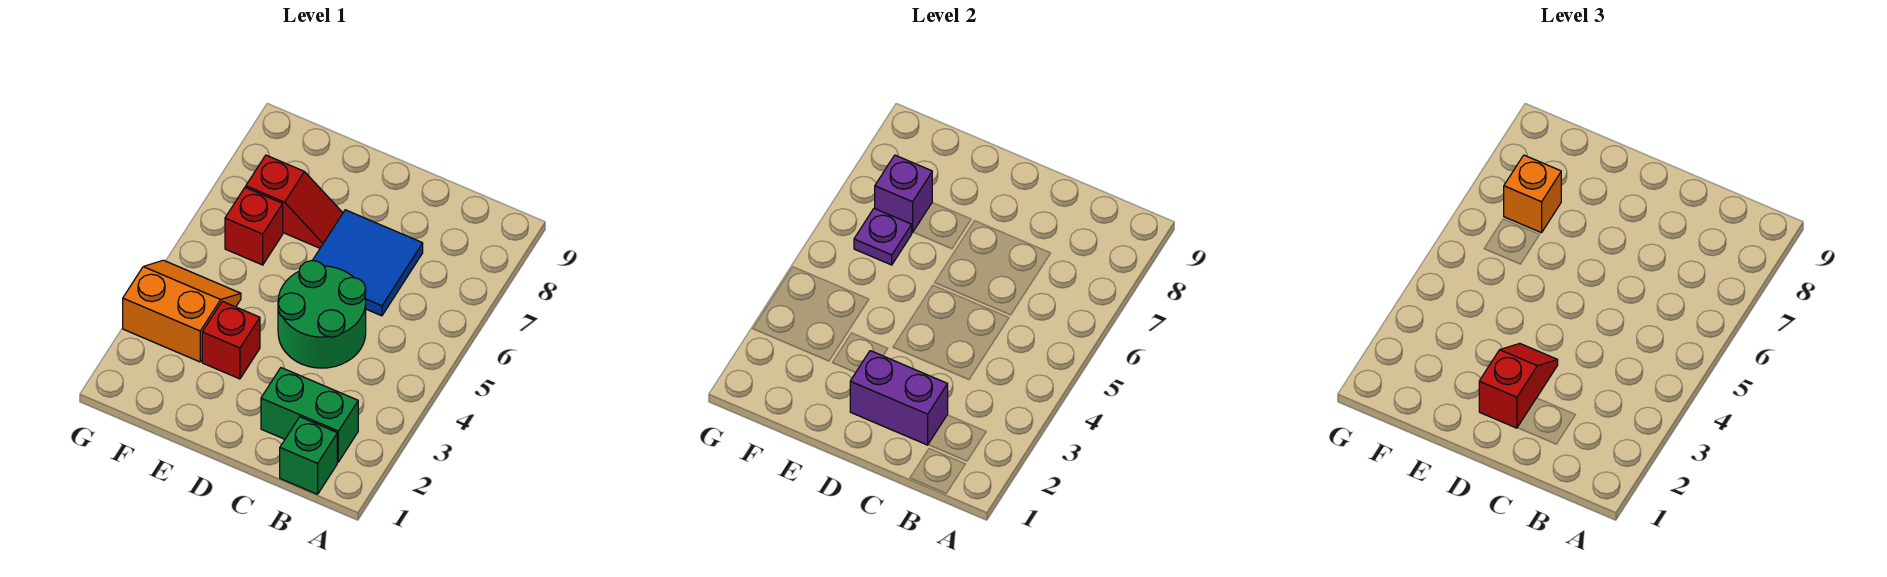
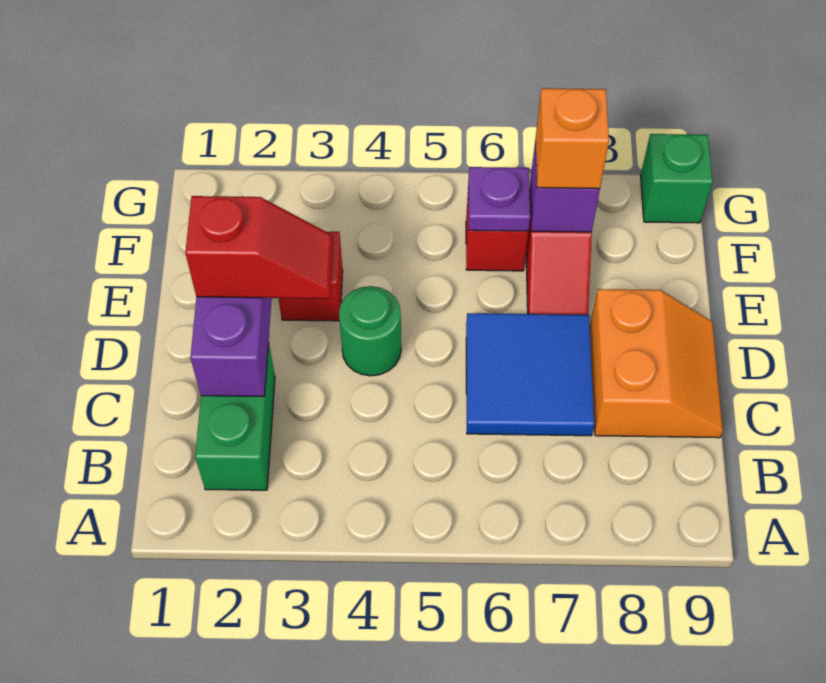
green 1x1 brick [280,417,337,494] -> green 1x1 brick moved to [641,134,713,223]
green 2x2 round brick [278,260,366,368] -> green 1x1 round brick [339,286,401,376]
orange 2x2 slope [123,260,241,362] -> orange 2x2 slope moved to [590,289,723,438]

